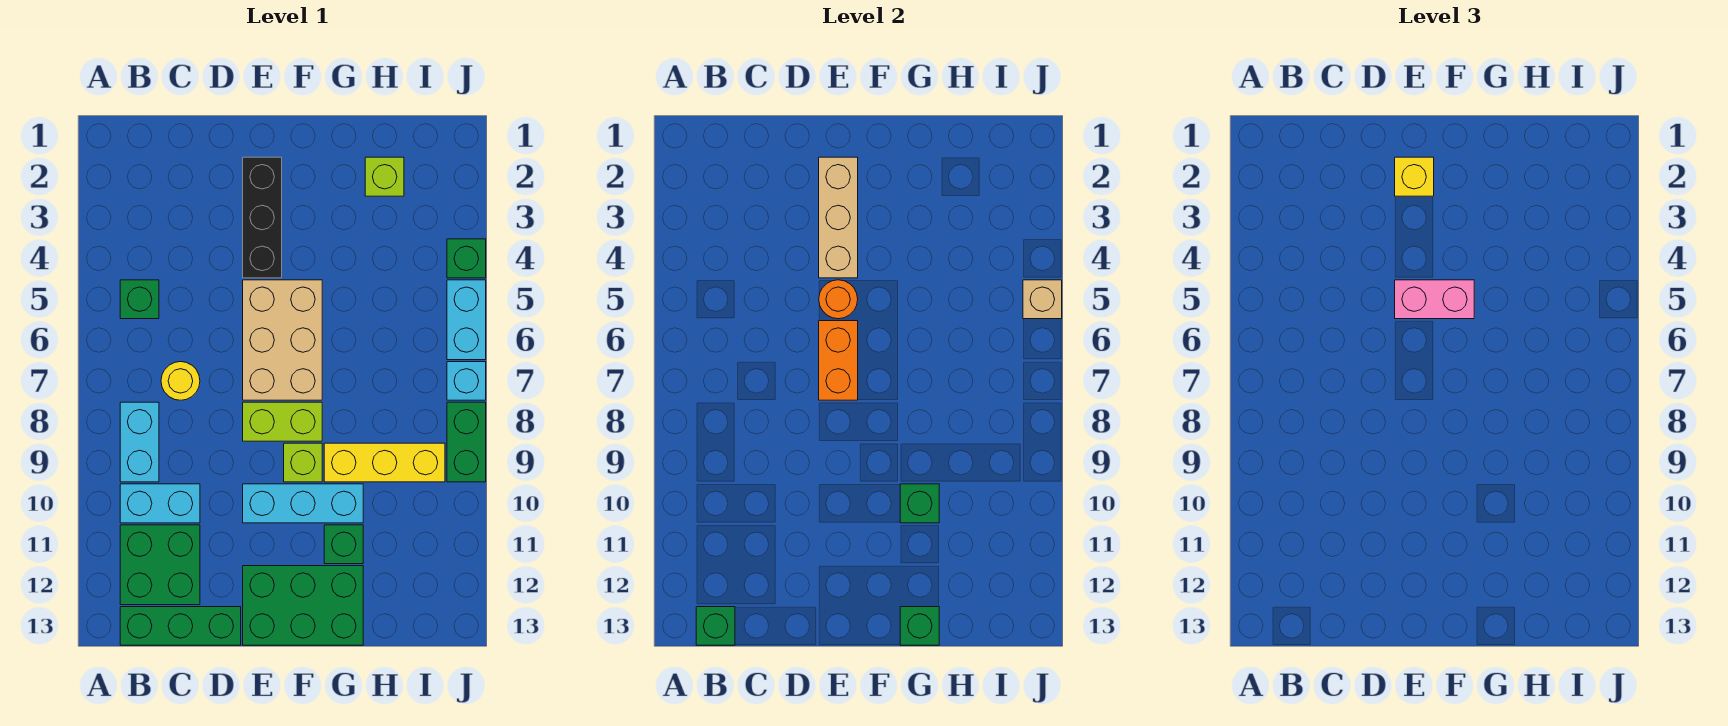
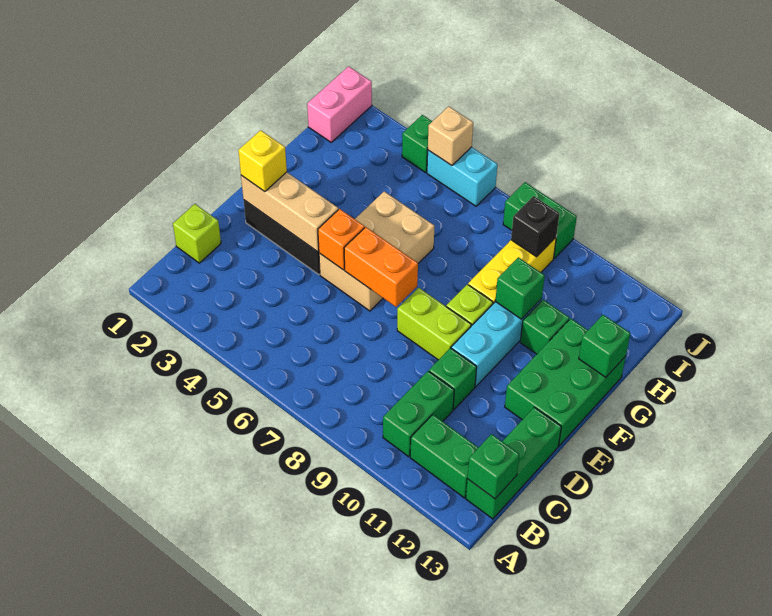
green 1x1 brick [120,280,159,319] -> green 1x1 brick moved to [429,348,477,410]
cyan 1x2 brick [120,402,159,482] -> none
cyan 1x2 brick [120,484,200,523] -> green 1x2 brick [383,371,454,457]
green 2x2 brick [120,525,200,605] -> green 1x2 brick [410,415,479,498]
yellow 1x1 round brick [161,362,200,400] -> none
tan 2x3 brick [243,280,322,400] -> tan 2x3 brick turned to [319,191,434,311]
orange 1x1 round brick [819,280,858,319] -> orange 1x1 brick [318,209,365,270]
pink 1x2 brick [1395,280,1474,319] -> pink 1x2 brick moved to [307,66,372,142]
lime 1x2 brick [243,402,322,441] -> lime 1x2 brick turned to [397,288,471,360]
lime 1x1 brick [365,157,404,196] -> lime 1x1 brick moved to [173,204,221,263]
none -> black 1x1 brick [511,196,560,257]
cyan 1x1 brick [447,362,486,400] -> none

